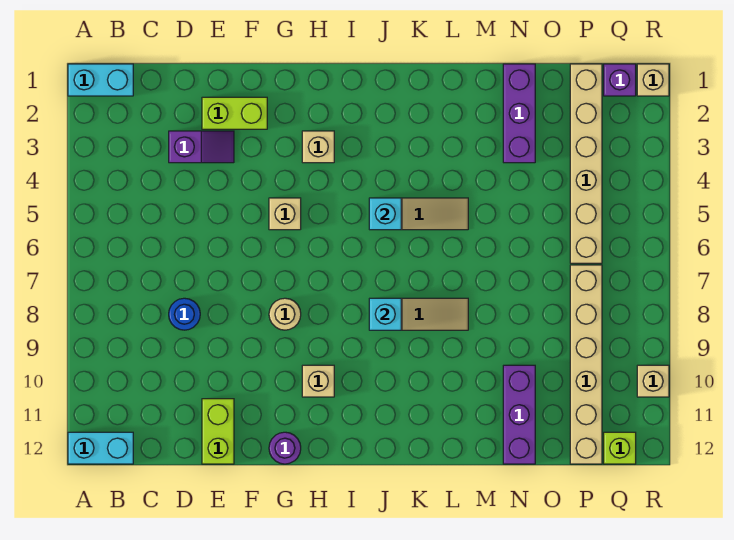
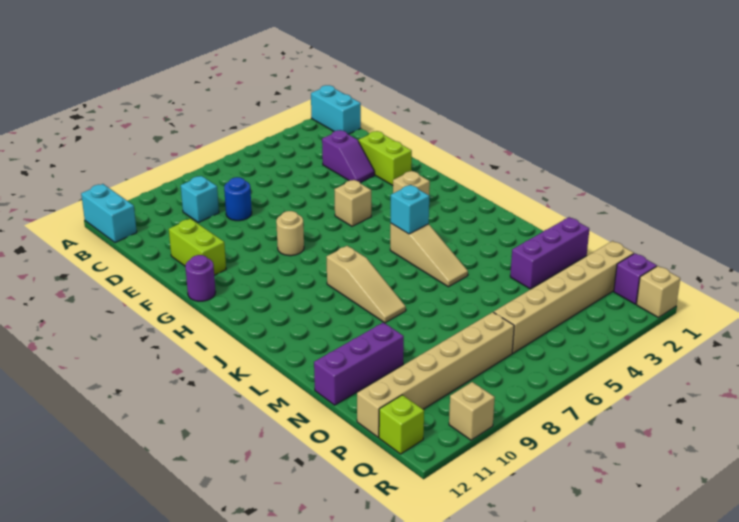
lime 1x2 brick [202,399,234,464] -> lime 1x2 brick turned to [169,219,226,275]
tan 1x1 brick [302,365,334,397] -> none
cyan 1x1 brick [369,298,401,330] -> cyan 1x1 brick moved to [181,176,219,223]

